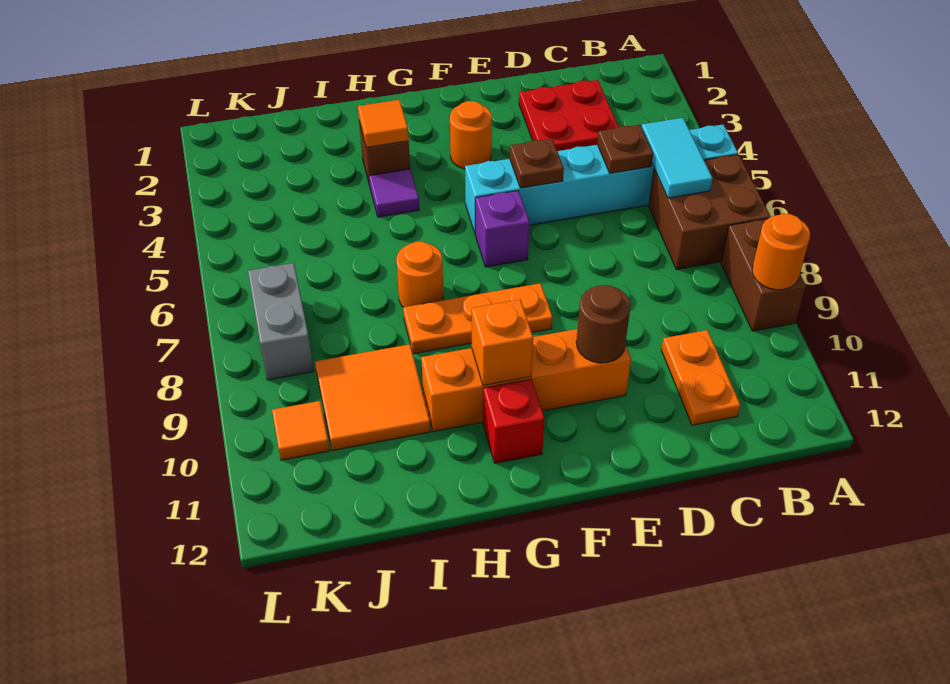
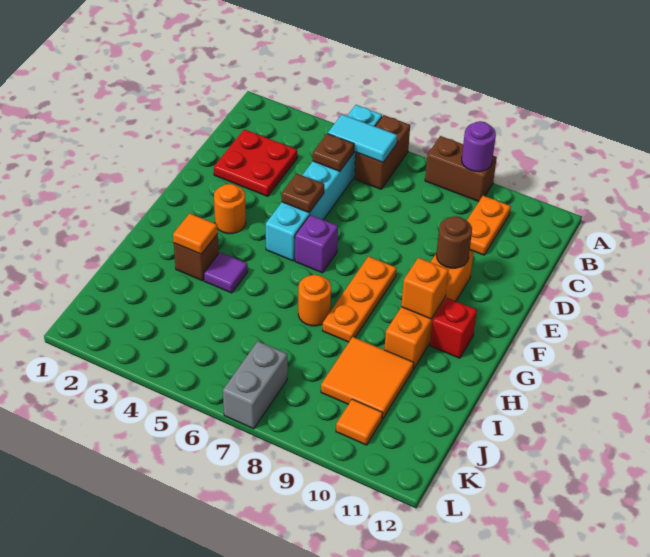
brown 2x2 brick [649,154,771,270] -> brown 1x2 brick [355,115,410,189]
orange 1x1 round brick [752,214,810,290] -> purple 1x1 round brick [462,121,496,172]
orange 1x2 plate [661,330,741,425] -> orange 1x2 plate turned to [467,196,511,255]
grey 1x2 brick [248,263,314,380] -> grey 1x2 brick turned to [223,341,288,429]

